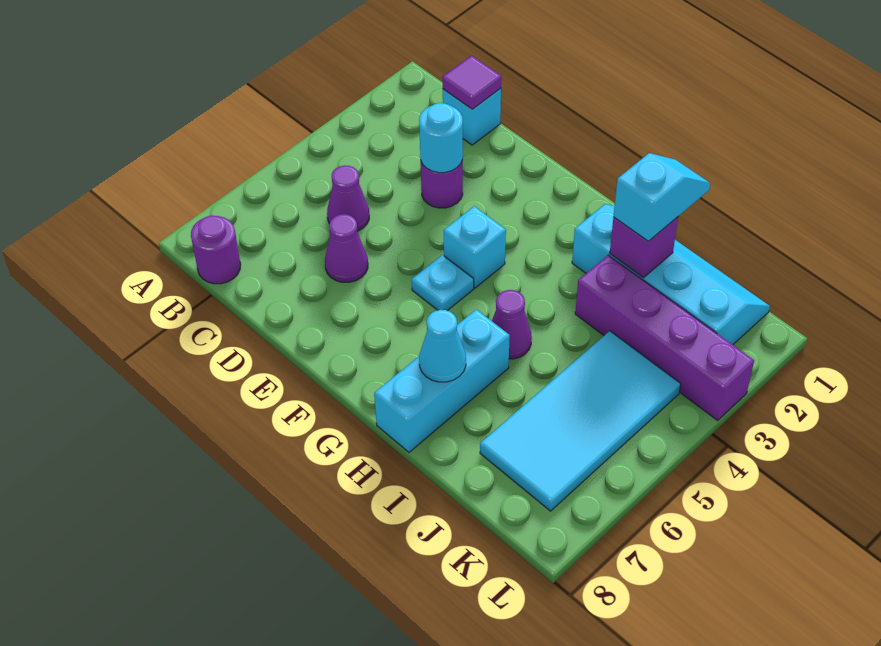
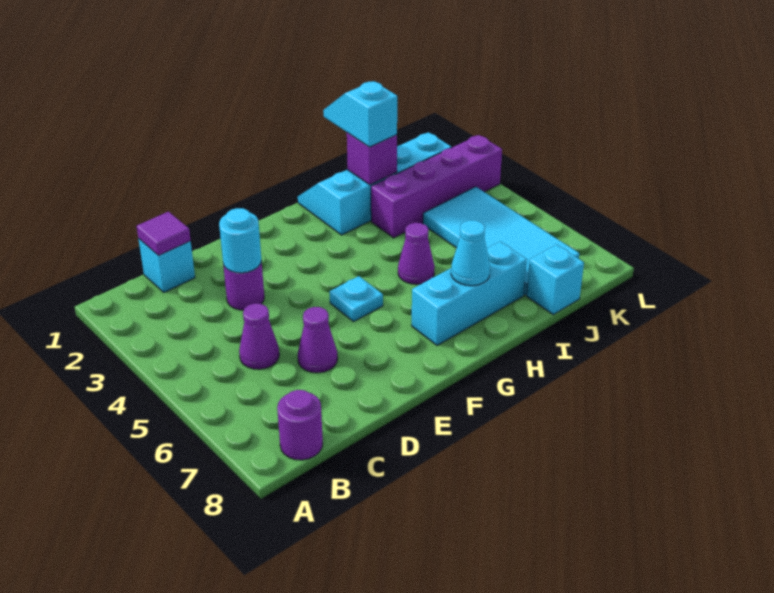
cyan 1x1 brick [444,206,506,288] -> cyan 1x1 brick moved to [526,245,584,314]
cyan 1x3 brick [374,309,510,452] -> cyan 1x3 brick turned to [412,242,527,345]

